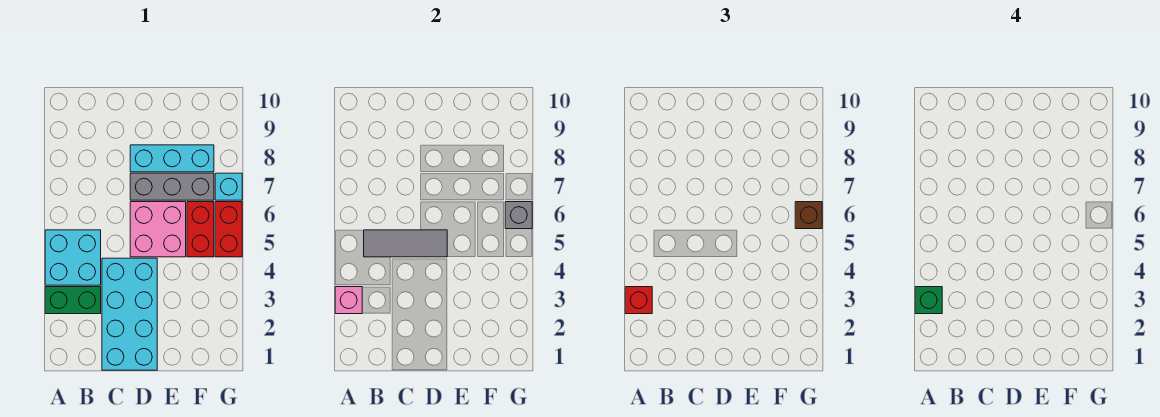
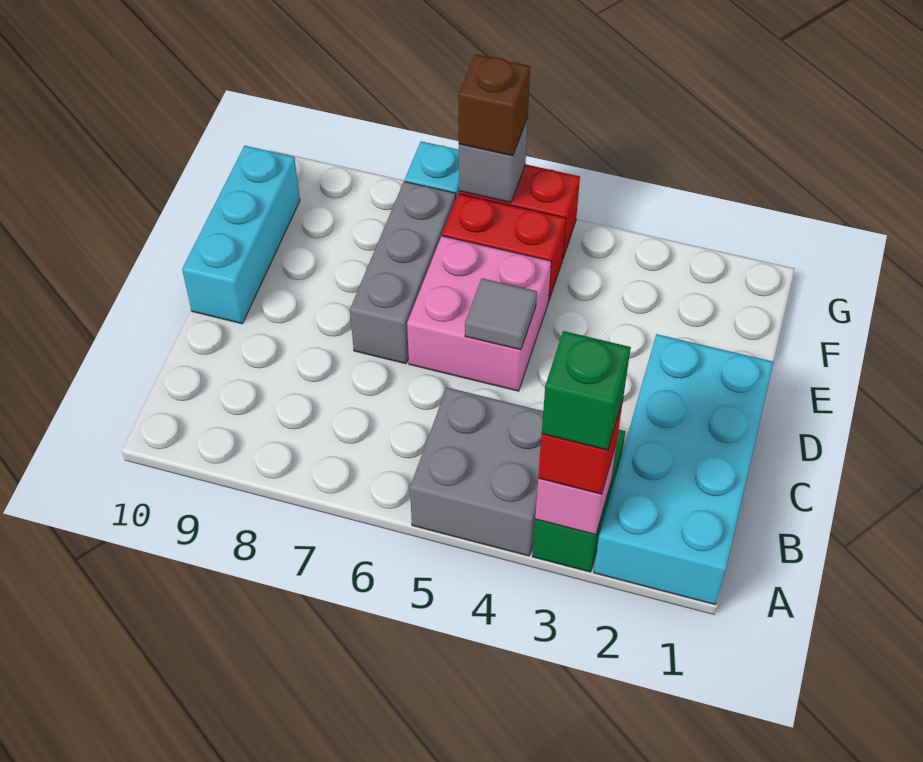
cyan 2x2 brick [45,230,101,285] -> grey 2x2 brick [410,388,543,556]
grey 1x3 tile [364,230,447,257] -> grey 1x1 tile [465,278,537,350]
cyan 2x4 brick [102,258,157,370] -> cyan 2x4 brick turned to [594,334,773,605]
cyan 1x3 brick [130,145,214,172] -> cyan 1x3 brick moved to [182,146,300,324]

